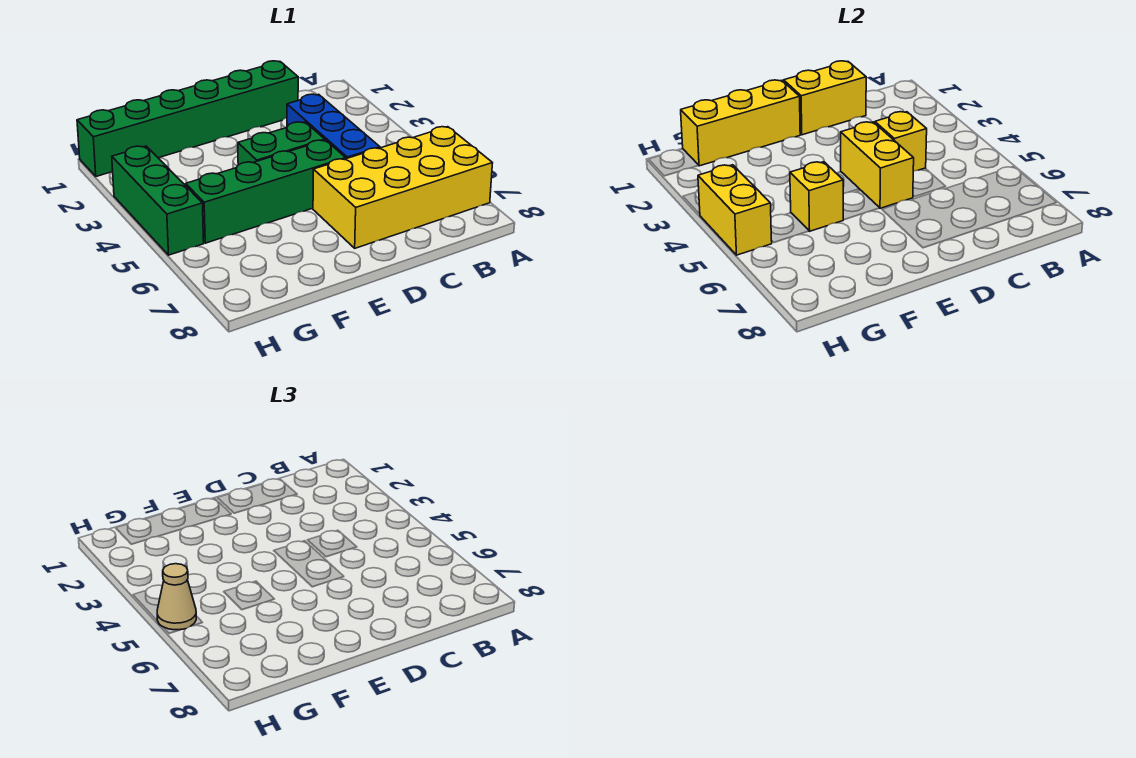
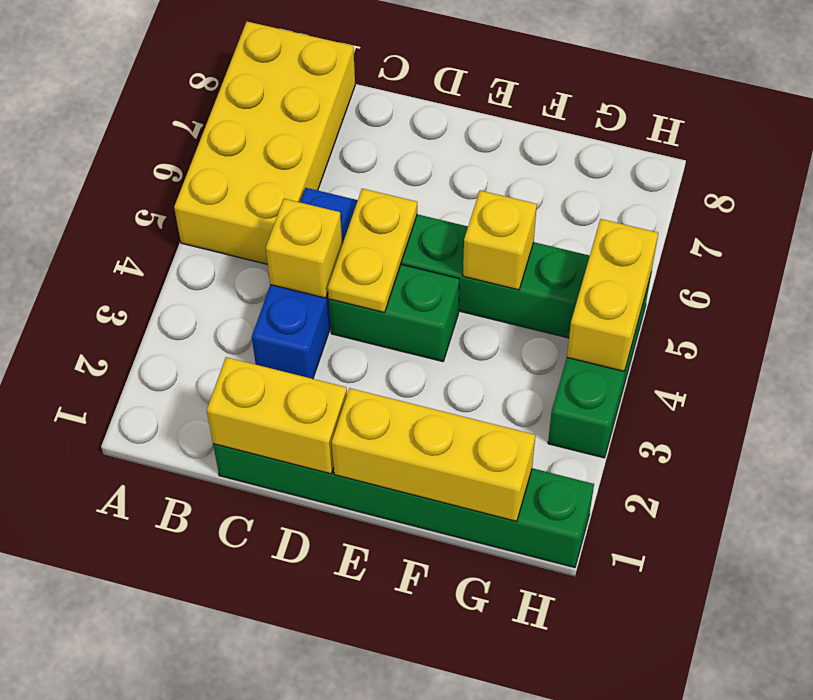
yellow 2x4 brick [313,127,492,248] -> yellow 2x4 brick turned to [174,22,355,264]
yellow 1x2 brick [841,122,914,208] -> yellow 1x2 plate [328,189,417,313]
tan 1x1 cone [157,564,196,630] -> none

